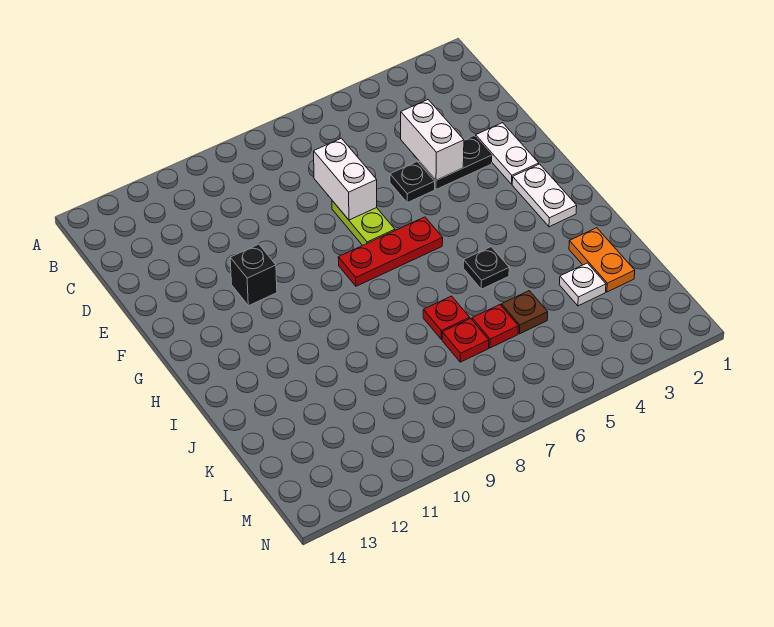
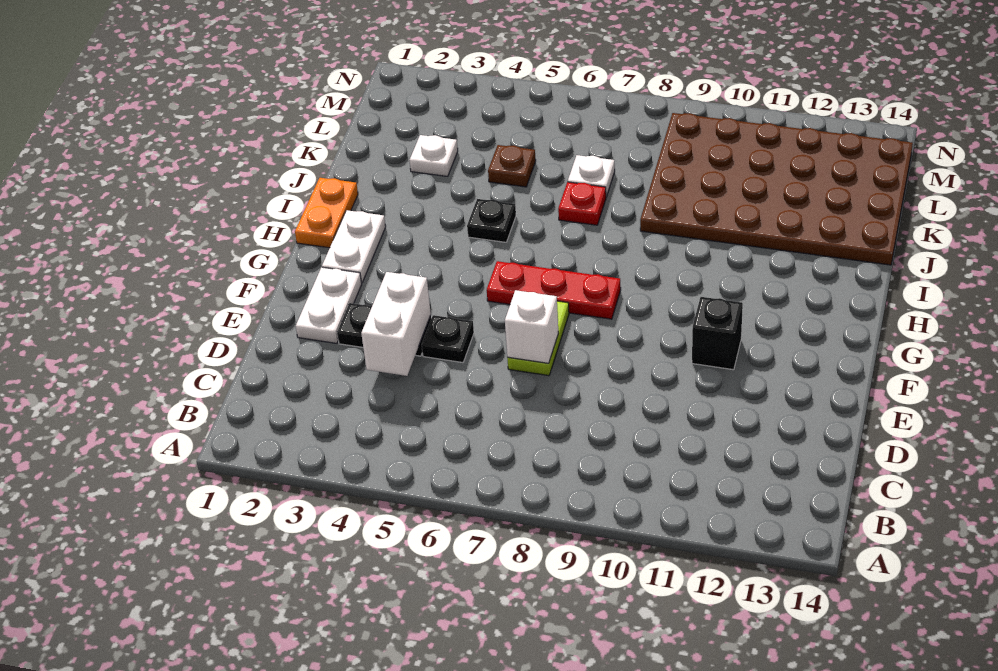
white 1x2 brick [314,138,377,220] -> white 1x1 brick [505,290,558,363]
orange 1x2 plate [569,228,635,292] -> orange 1x2 plate moved to [295,178,358,248]
none -> brown 4x6 plate [640,113,913,265]
red 1x1 plate [472,305,518,348] -> none
red 1x1 plate [442,319,489,362] -> white 1x1 plate [568,155,615,197]

